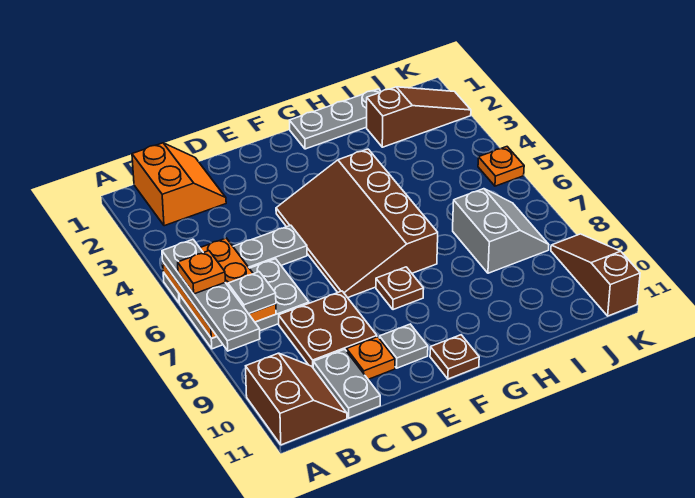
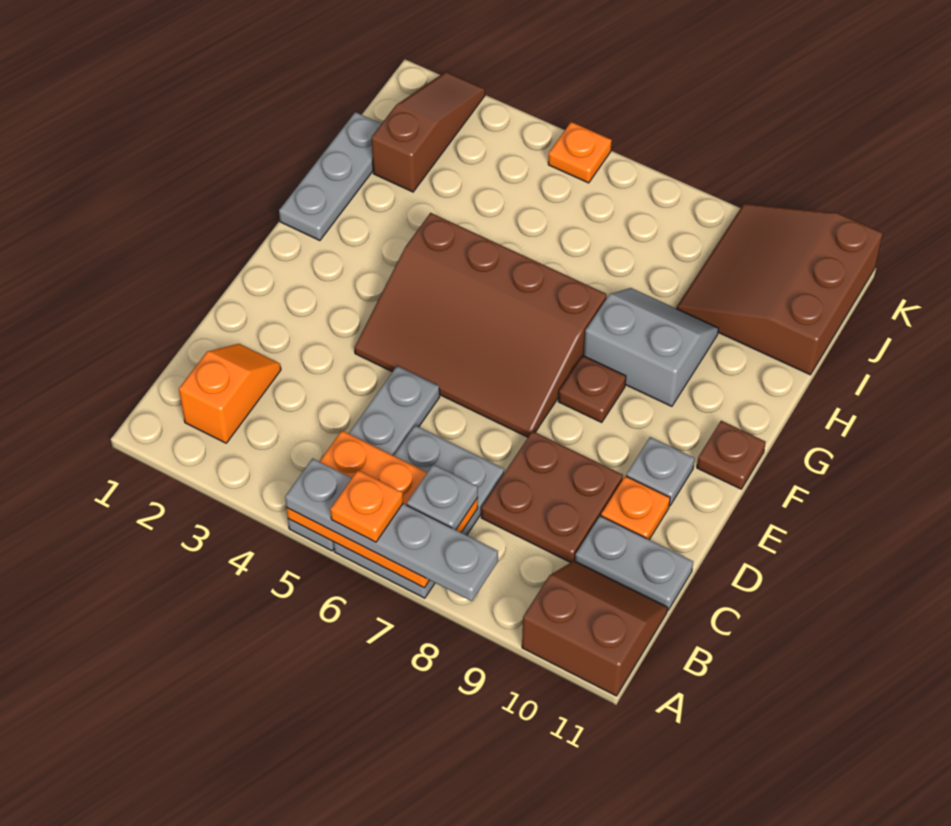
orange 2x2 slope [132,143,226,226] -> orange 1x2 slope [179,344,281,443]
grey 2x2 slope [453,189,549,273] -> grey 2x2 slope moved to [584,288,719,406]
brown 1x3 slope [551,234,640,316] -> brown 3x3 slope [676,204,883,375]

